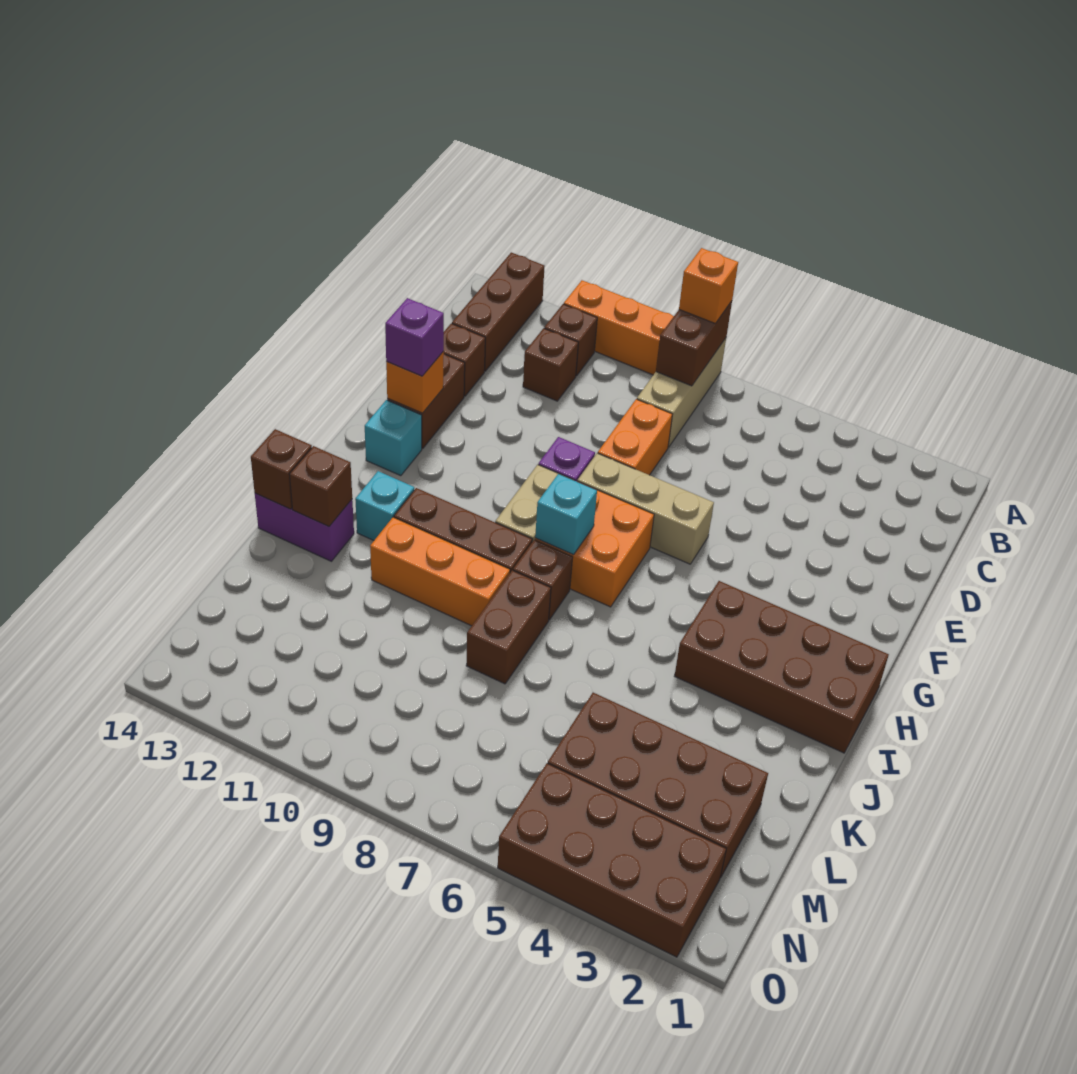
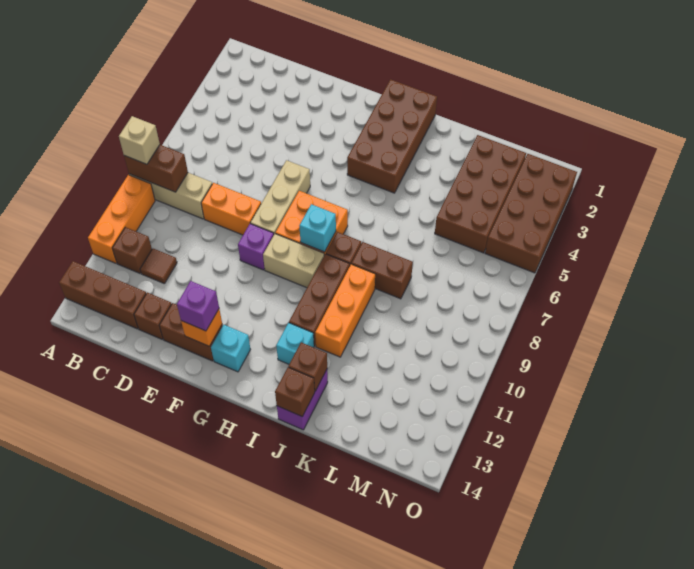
orange 1x1 brick [679,248,738,323] -> tan 1x1 brick [119,116,160,164]
brown 1x1 brick [523,328,578,401] -> brown 1x1 tile [140,249,177,283]

